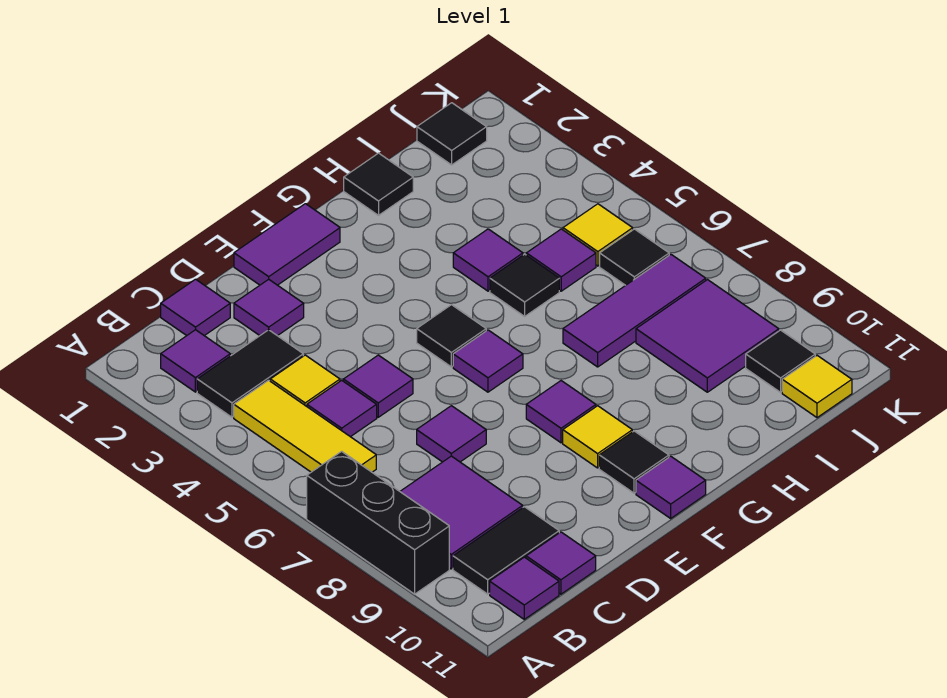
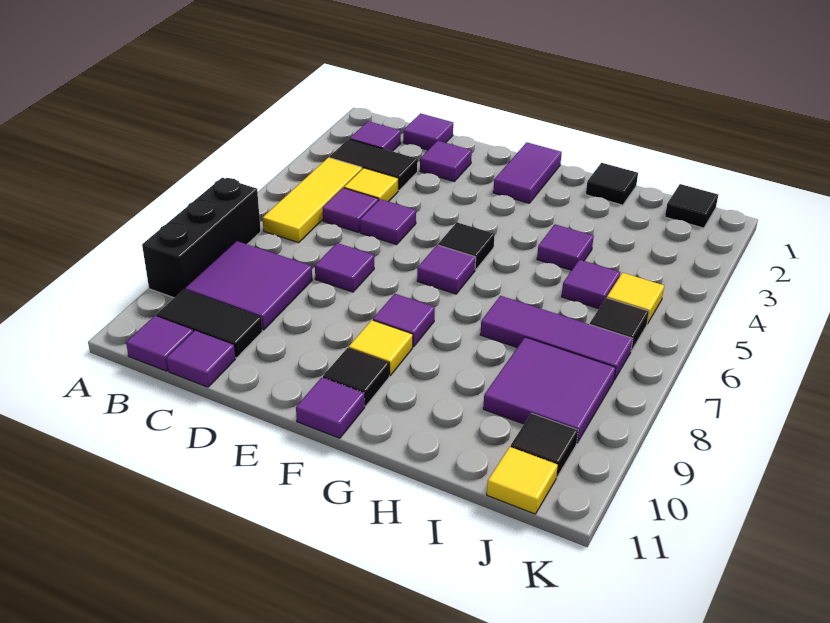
purple 1x2 tile [234,204,340,285] -> purple 1x2 tile turned to [493,142,562,203]
black 1x1 tile [490,254,559,316] -> none

